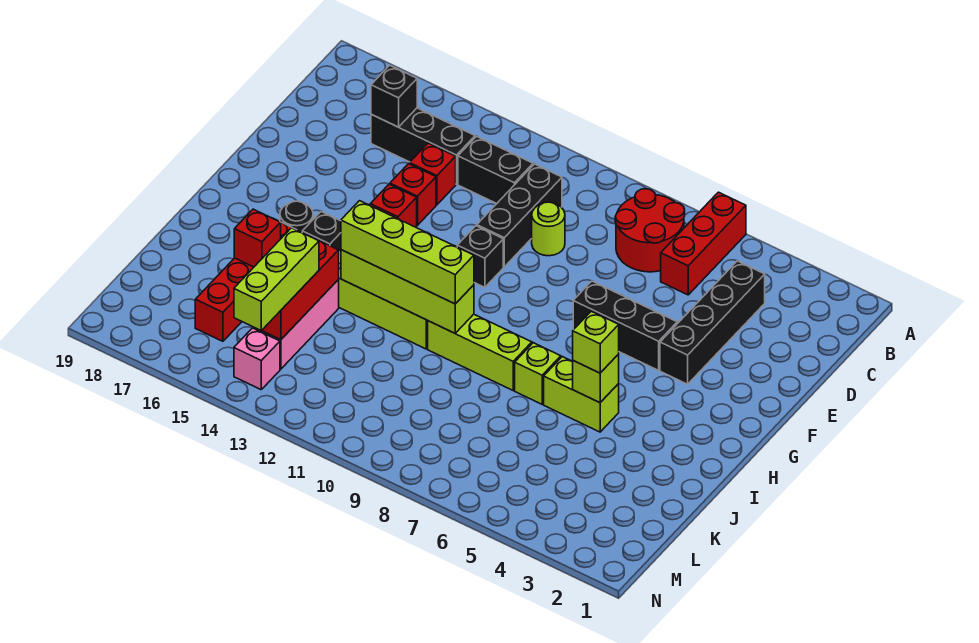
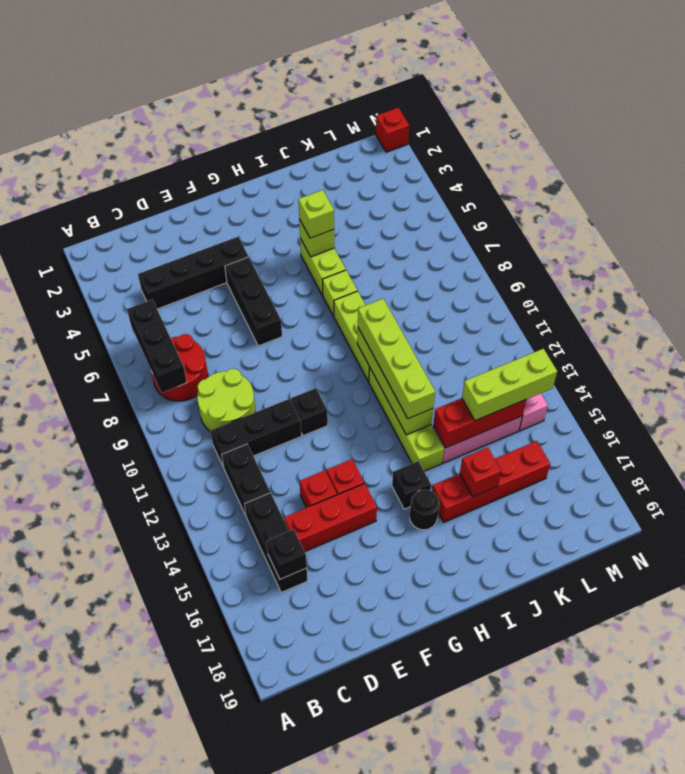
red 1x3 brick [661,192,746,295] -> red 1x3 brick moved to [284,483,377,551]
none -> black 1x3 brick [127,300,187,393]
lime 1x1 round brick [532,202,565,256] -> lime 2x2 round brick [197,369,255,432]
red 1x1 brick [409,143,456,205] -> red 1x1 brick moved to [376,108,409,152]

